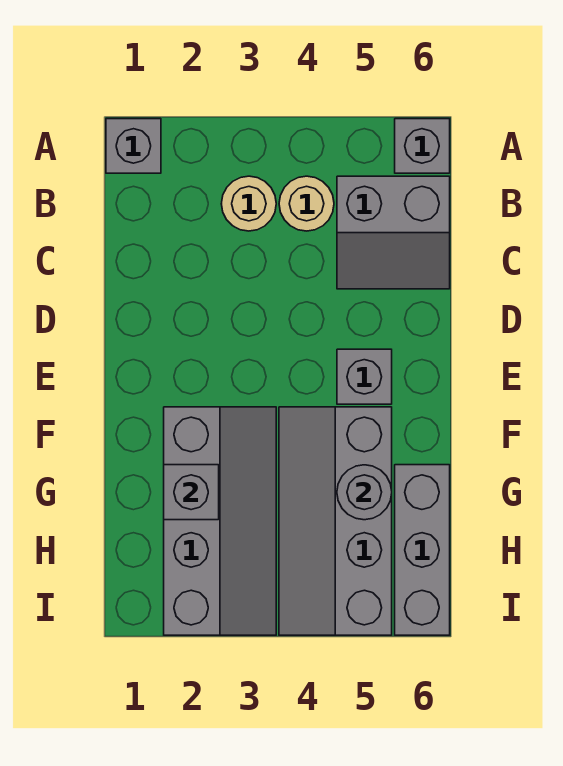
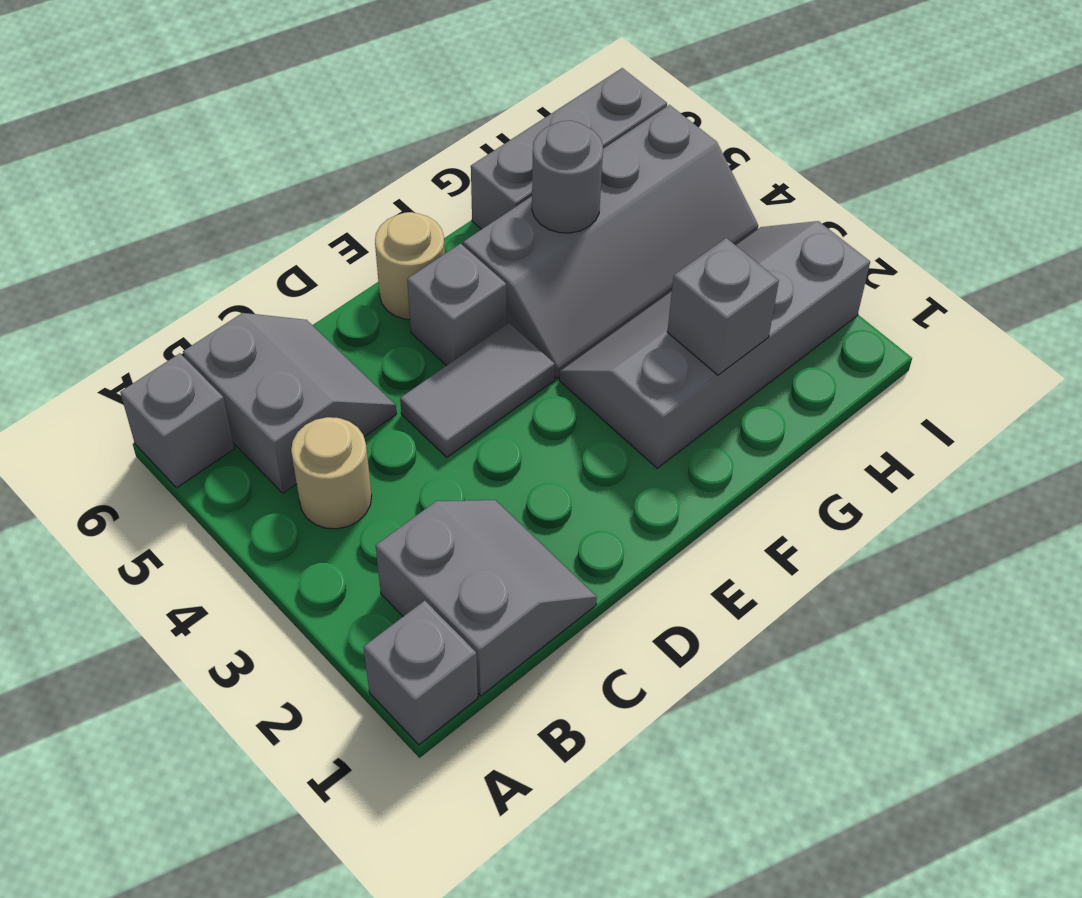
none -> grey 2x2 slope [376,500,597,696]
tan 1x1 round brick [221,176,276,231] -> tan 1x1 round brick moved to [375,212,445,319]
none -> grey 1x2 tile [400,323,555,457]

